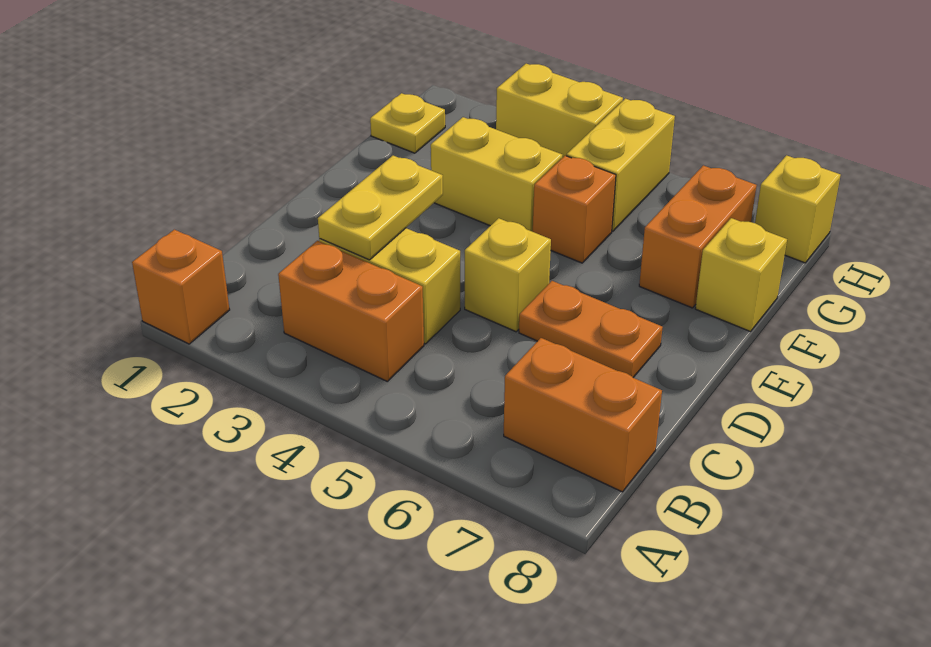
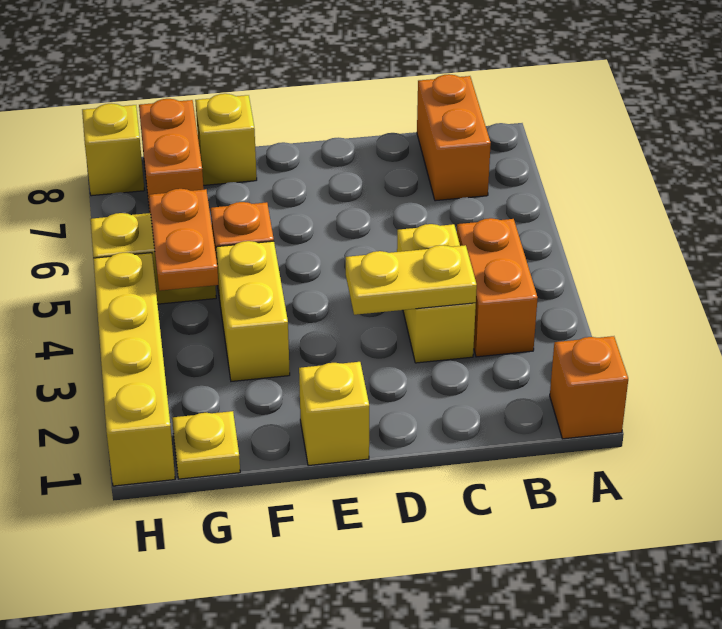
yellow 1x1 brick [465,218,551,332] -> yellow 1x1 brick moved to [299,362,369,466]
orange 1x2 plate [519,281,663,377] -> orange 1x2 plate moved to [149,189,219,291]
orange 1x2 brick [639,165,757,308] -> orange 1x2 brick turned to [139,99,204,213]
yellow 1x2 brick [496,64,623,158] -> yellow 1x4 brick [93,253,175,486]

